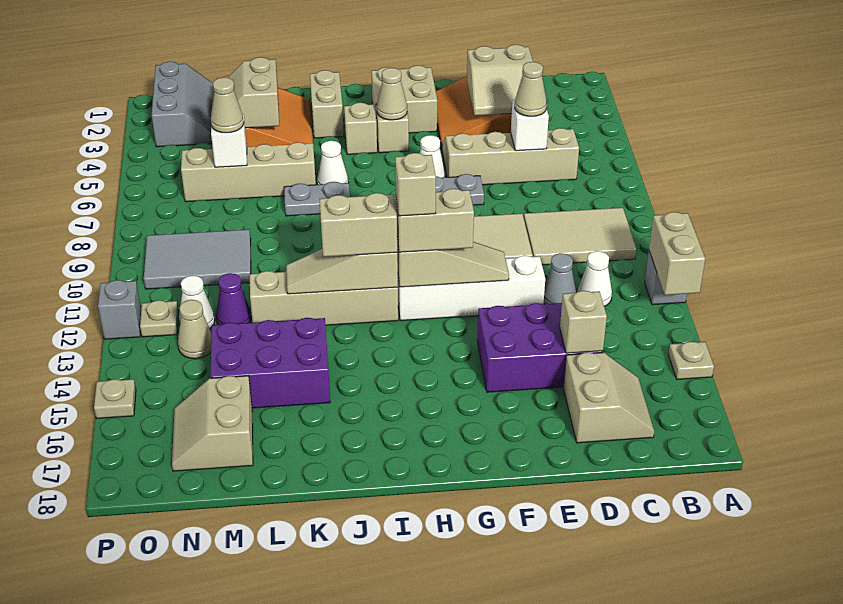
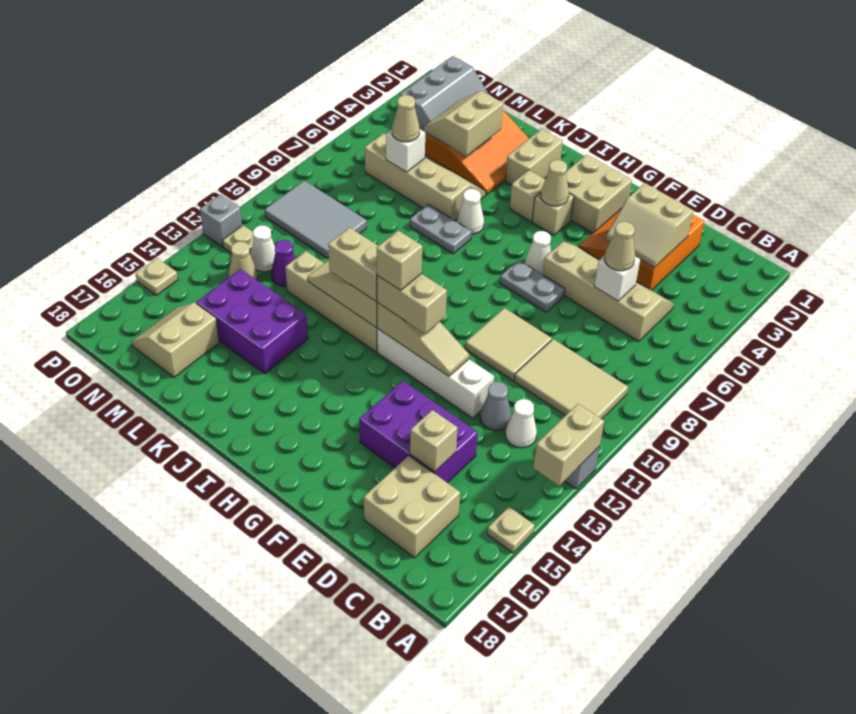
tan 2x2 slope [563,352,654,443] -> tan 2x2 brick [364,456,460,558]

